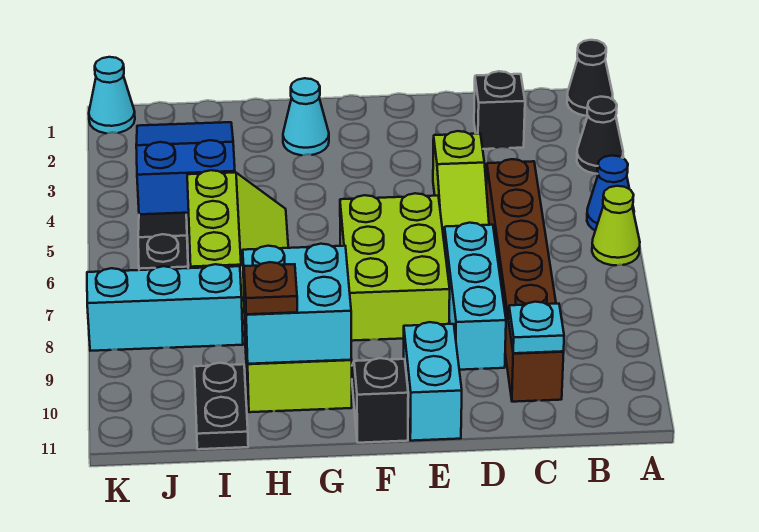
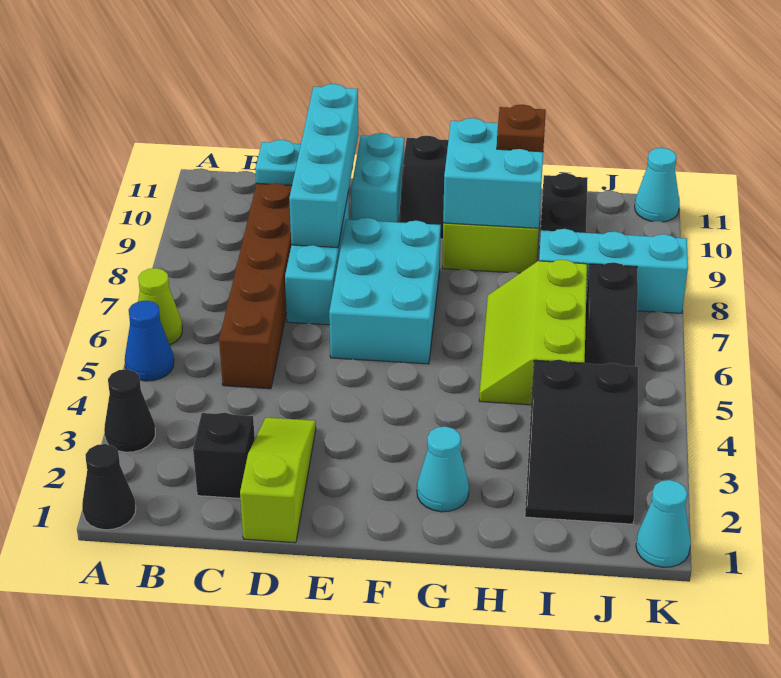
lime 1x3 slope [433,131,489,238] -> lime 1x3 slope moved to [240,418,316,543]
none -> cyan 1x4 brick [289,84,358,248]
lime 2x3 brick [340,193,450,341] -> cyan 2x3 brick [329,218,441,364]
blue 2x3 slope [136,122,235,220] -> black 2x3 slope [525,360,638,524]
none -> cyan 1x1 cone [635,148,680,222]

